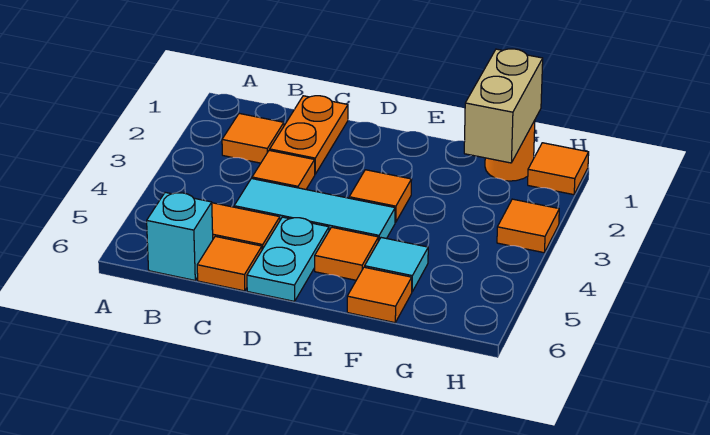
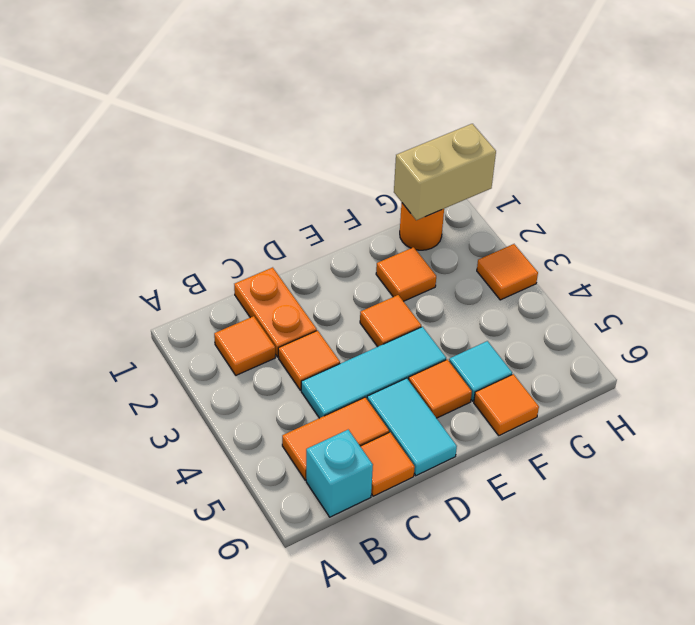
cyan 1x2 plate [247,217,329,301] -> cyan 1x2 tile [367,378,457,476]
tan 1x2 brick [464,49,543,163] -> tan 1x2 brick turned to [394,124,496,220]
orange 1x1 tile [528,143,589,195] -> orange 1x1 tile moved to [376,247,436,301]

